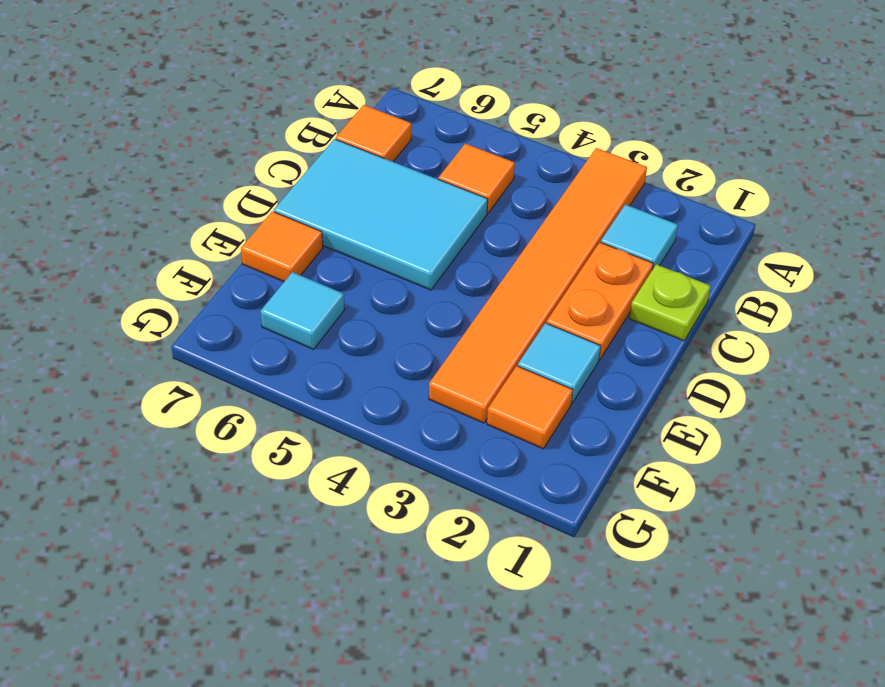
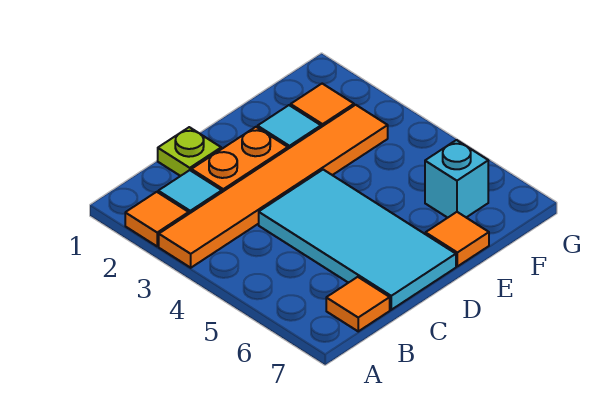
orange 1x1 tile [439,144,515,213] -> orange 1x1 tile moved to [125,192,189,246]
cyan 2x3 tile [274,139,488,290] -> cyan 2x4 tile [259,170,456,310]
cyan 1x1 tile [260,272,345,349] -> cyan 1x1 brick [425,140,488,218]

